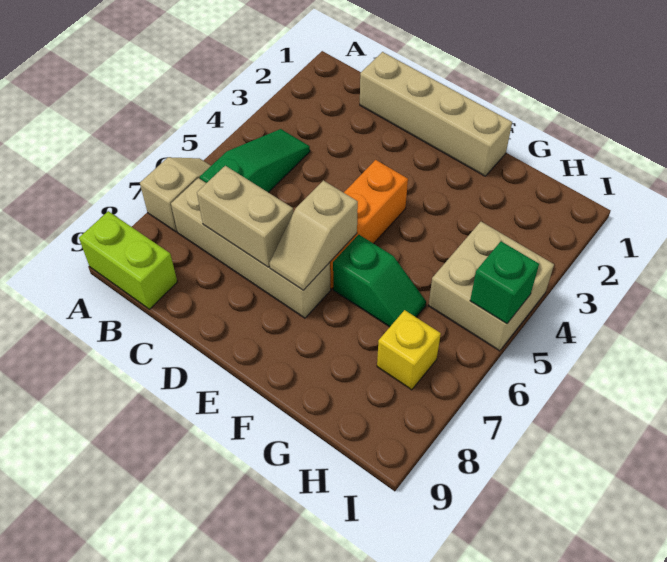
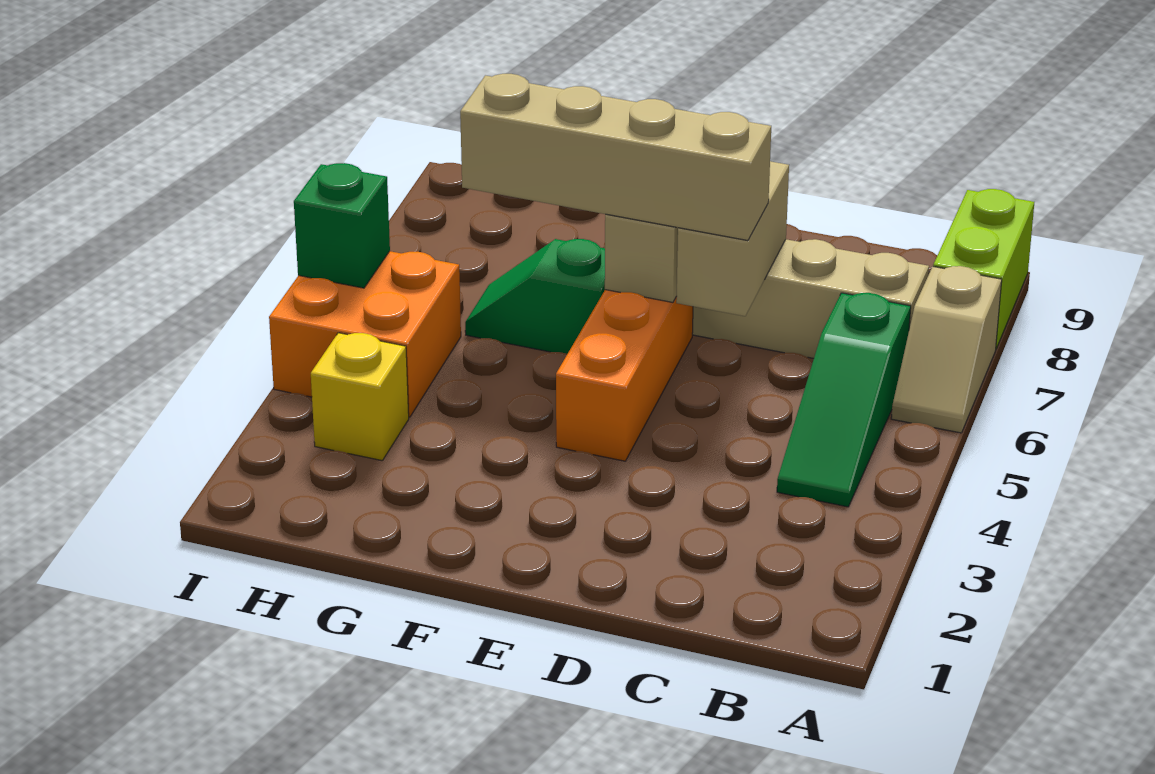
lime 1x2 brick [79,211,177,309] -> lime 1x2 brick turned to [933,189,1034,348]
tan 1x4 brick [360,52,512,176] -> tan 1x4 brick moved to [460,74,771,241]
tan 1x2 brick [197,166,293,267] -> tan 1x2 brick turned to [676,161,789,316]
tan 2x2 brick [428,222,554,351] -> orange 2x2 brick [269,251,461,417]
yellow 1x1 brick [377,310,441,390] -> yellow 1x1 brick moved to [311,333,409,461]

